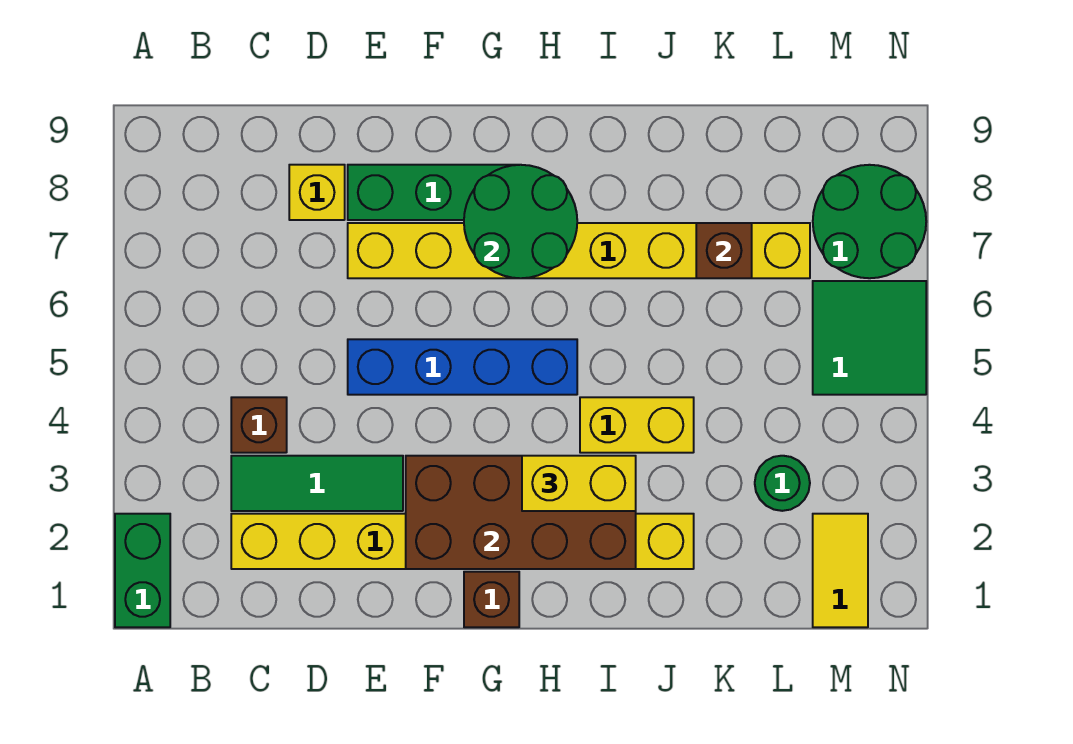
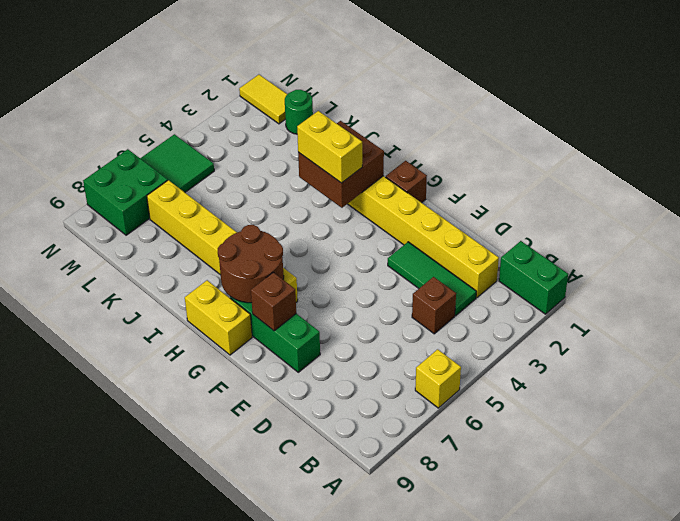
green 1x2 brick [115,514,170,627] -> green 1x2 brick turned to [499,241,568,314]
yellow 1x1 brick [289,165,345,220] -> yellow 1x1 brick moved to [415,349,461,408]
blue 1x4 brick [348,339,577,395] -> none
yellow 1x8 brick [348,223,810,278] -> yellow 1x6 brick [147,180,298,302]
brown 2x4 brick [406,456,636,569] -> brown 2x2 brick [298,121,384,208]
green 2x2 round brick [464,165,577,278] -> brown 2x2 round brick [218,225,284,303]
yellow 1x2 brick [580,397,694,453] -> yellow 1x2 brick moved to [185,280,252,355]
brown 1x1 brick [696,223,752,278] -> brown 1x1 brick moved to [251,272,296,331]
green 1x1 round brick [755,456,810,511] -> green 1x1 round brick moved to [285,90,313,134]
yellow 1x2 tile [813,514,868,627] -> yellow 1x2 tile turned to [239,75,287,124]
green 2x2 round brick [813,165,926,278] -> green 2x2 brick [83,149,168,235]

